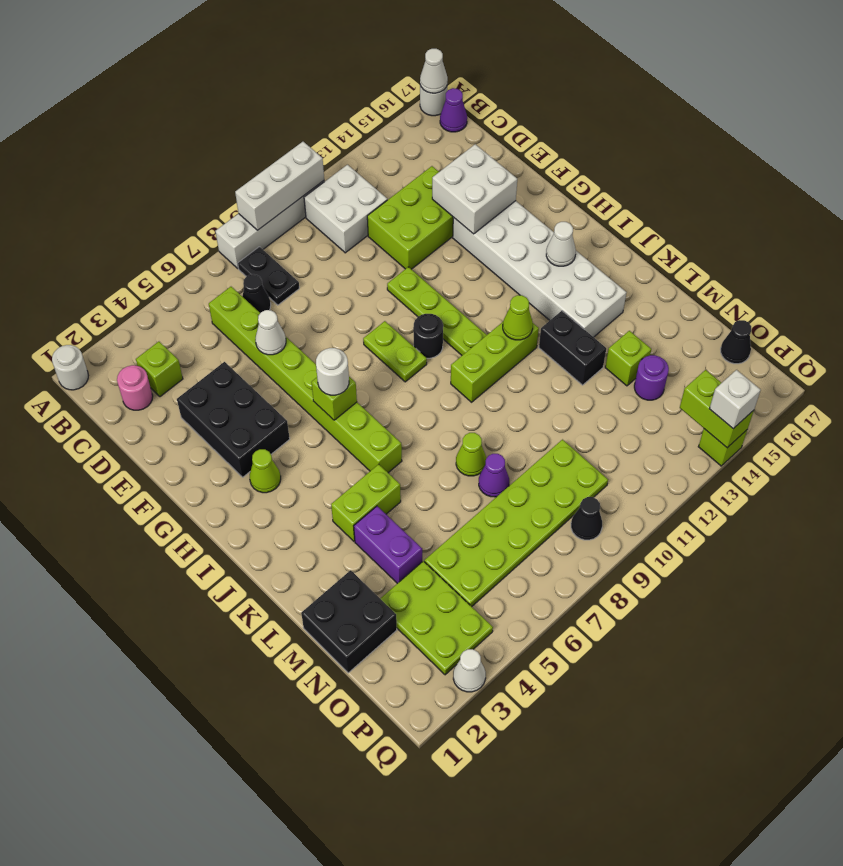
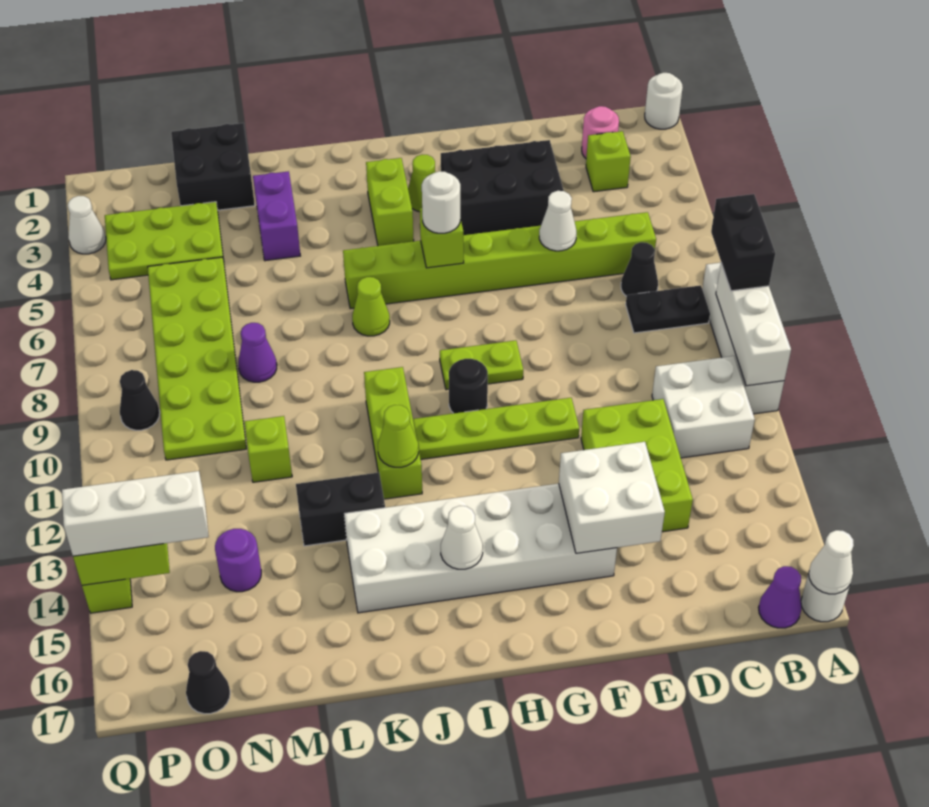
none -> black 1x2 brick [711,194,775,291]
lime 1x2 brick [331,464,401,541] -> lime 1x2 brick moved to [366,158,414,246]
purple 1x2 brick [354,506,422,584] -> purple 1x2 brick turned to [253,171,300,261]
lime 1x1 cone [456,433,486,476] -> lime 1x1 cone moved to [352,277,390,336]
lime 1x1 brick [605,331,651,386] -> lime 1x1 brick moved to [244,416,292,482]
white 1x1 brick [709,370,761,429] -> white 1x3 brick [62,471,209,556]

